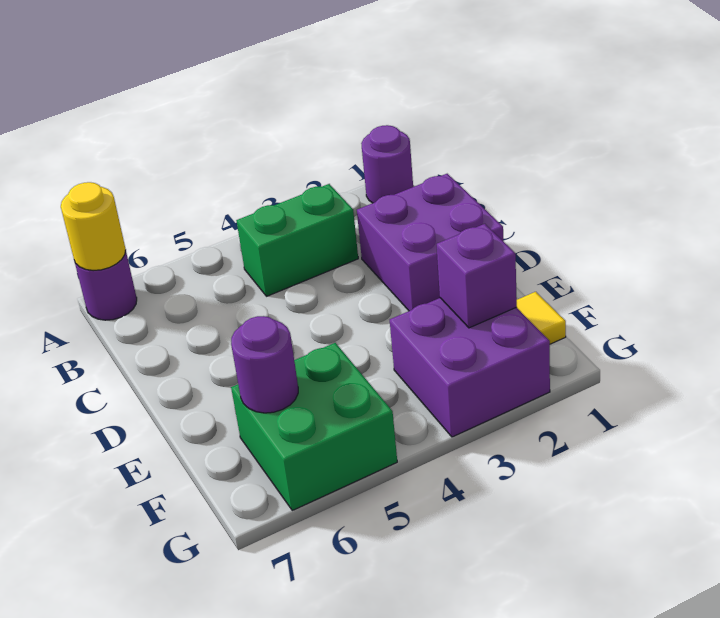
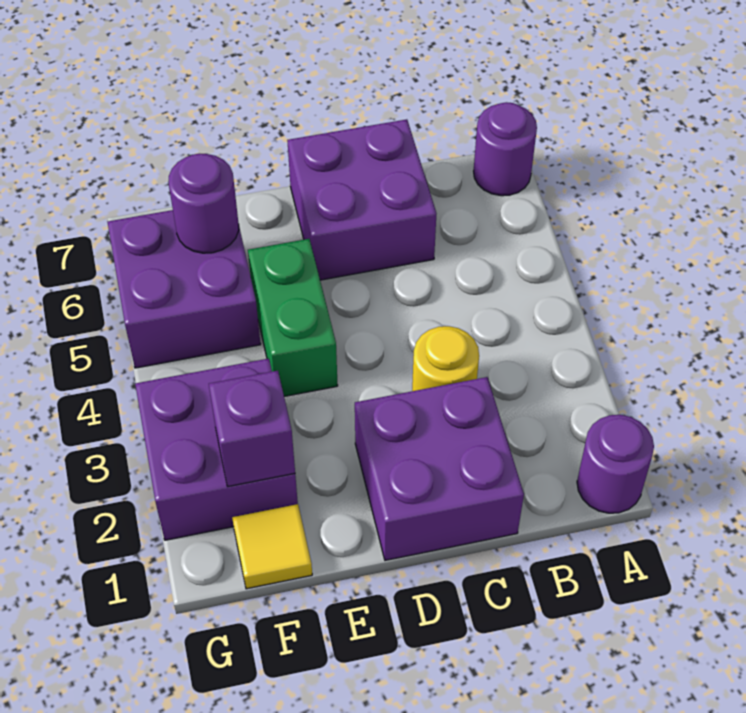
yellow 1x1 round brick [61,182,126,271] -> yellow 1x1 round brick moved to [412,326,479,391]
green 1x2 brick [236,184,358,296] -> green 1x2 brick moved to [248,239,338,396]
none -> purple 2x2 brick [287,119,437,280]
green 2x2 brick [231,343,397,510] -> purple 2x2 brick [108,210,261,368]

